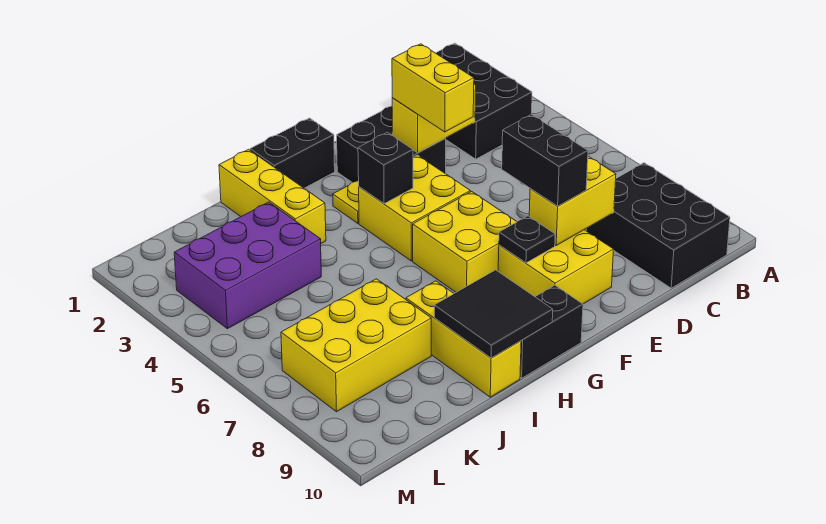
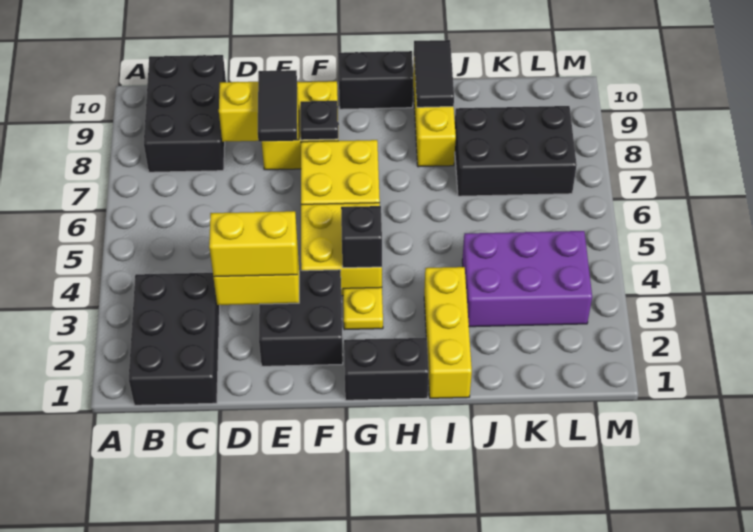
yellow 1x2 brick [392,44,474,132] -> yellow 1x2 brick turned to [209,211,297,277]
black 1x2 brick [502,114,588,206] -> black 1x2 tile [258,70,297,142]
black 2x2 tile [434,270,553,358] -> black 1x2 tile [414,40,454,107]
yellow 2x3 brick [281,279,431,412] -> black 2x3 brick [455,106,577,196]

